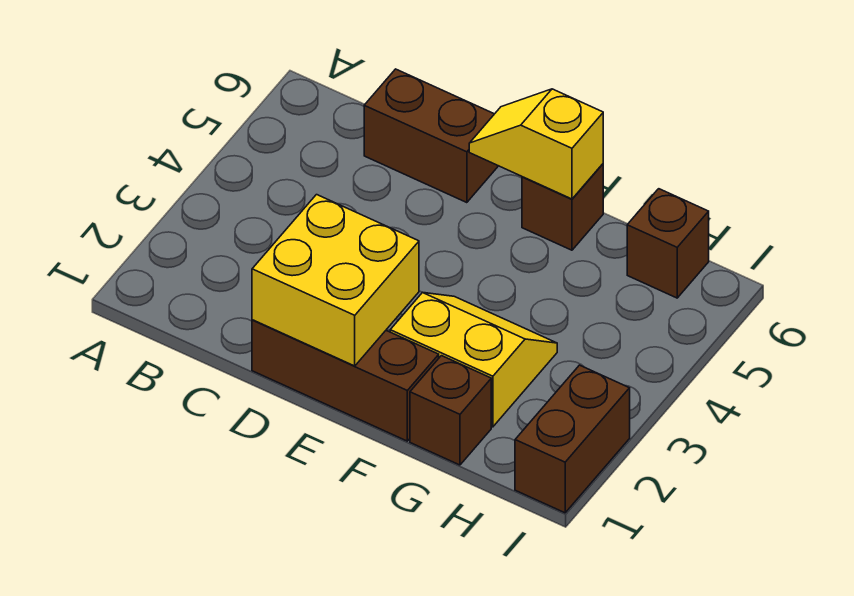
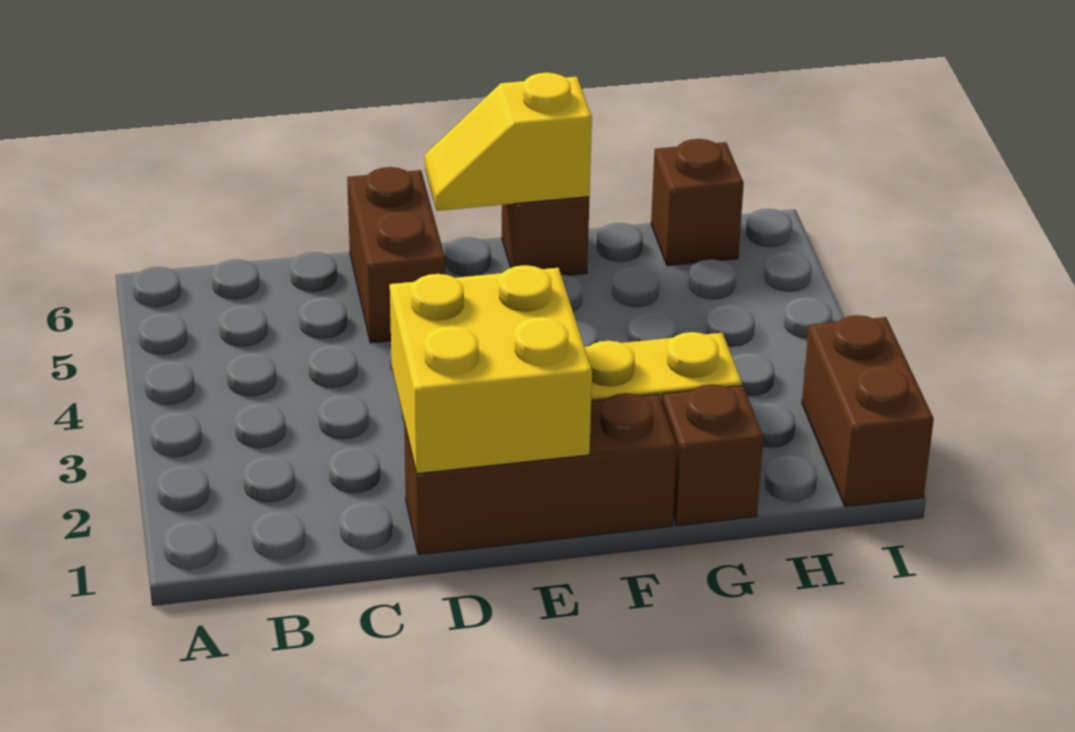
brown 1x2 brick [364,69,498,203] -> brown 1x2 brick turned to [347,167,445,343]

